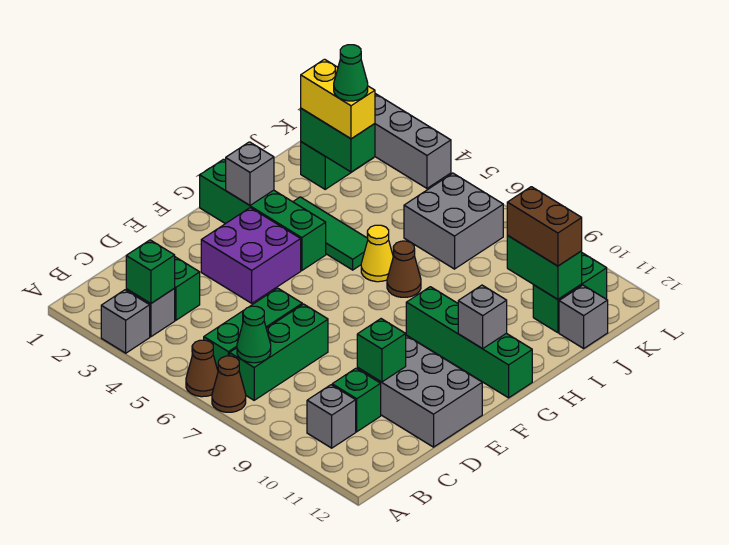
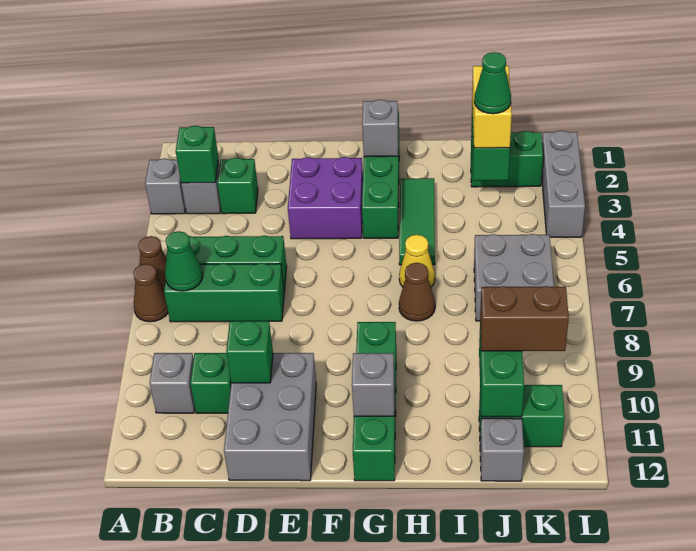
brown 1x2 brick [507,187,582,266] -> brown 1x2 brick turned to [480,286,569,351]

